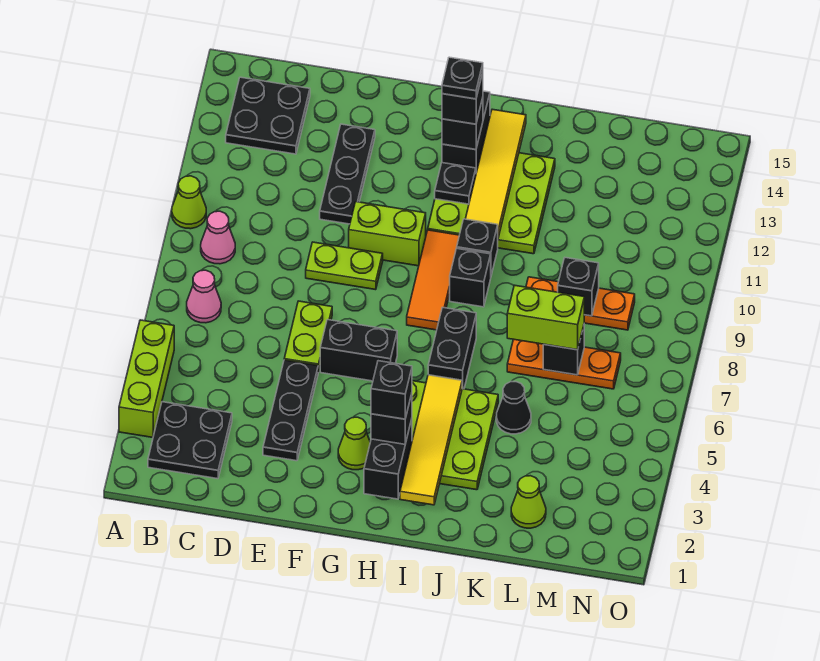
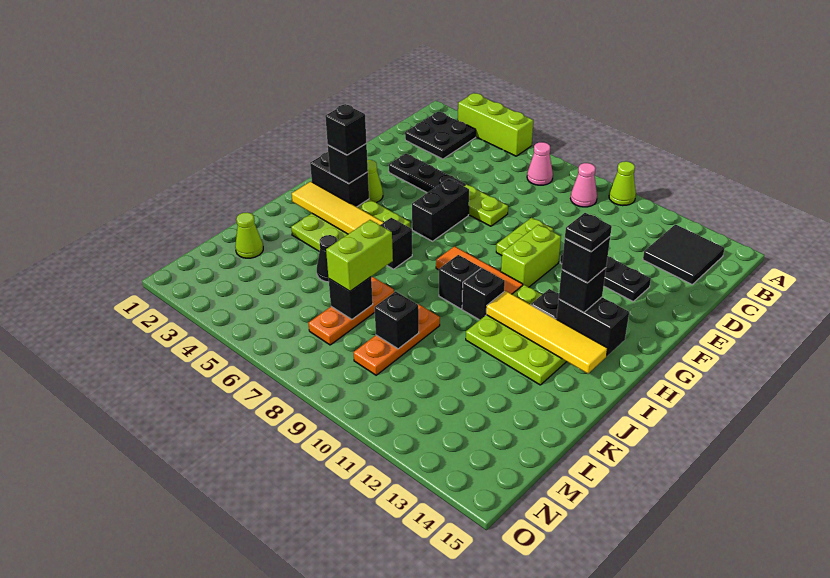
black 2x2 plate [226,77,310,154] -> black 2x2 tile [643,224,725,284]
black 1x2 brick [428,307,476,389] -> black 1x1 brick [380,218,412,269]

